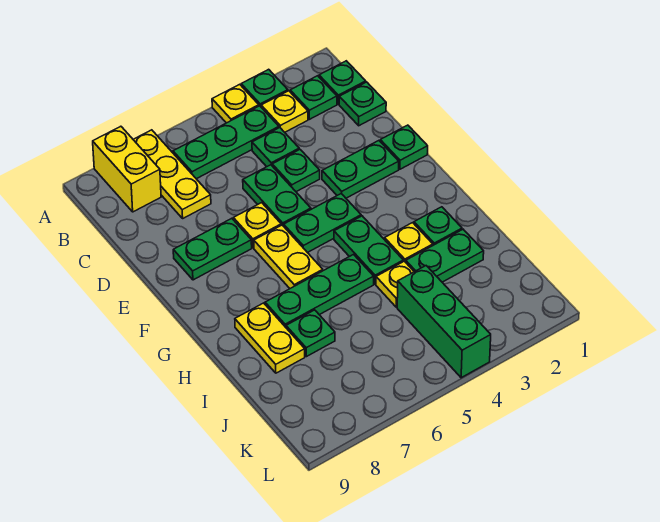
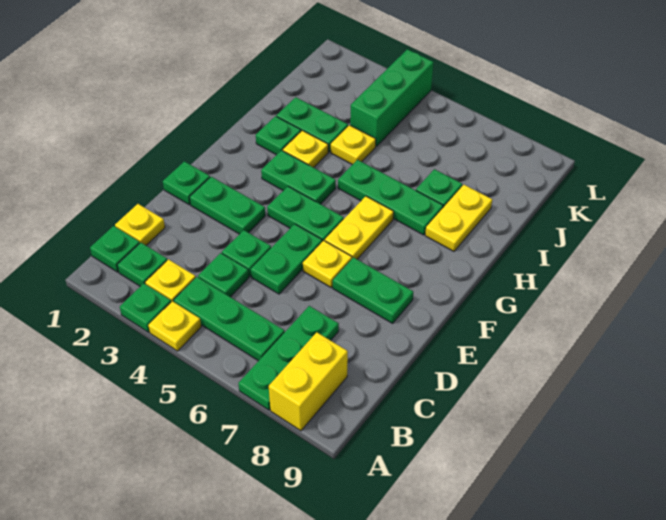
yellow 1x3 plate [133,130,211,218] -> green 1x3 plate [238,306,339,410]
green 1x1 plate [339,82,386,126] -> yellow 1x1 plate [115,204,165,245]
green 1x2 plate [334,216,403,284] -> green 1x2 plate turned to [261,150,336,204]

